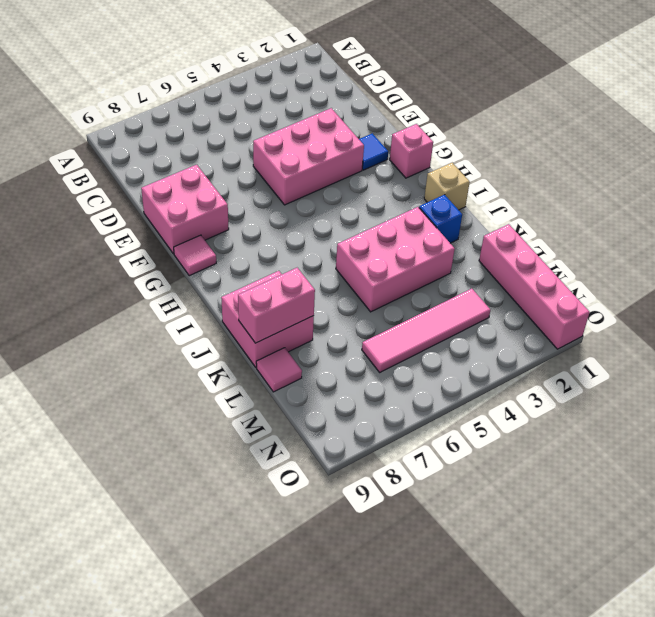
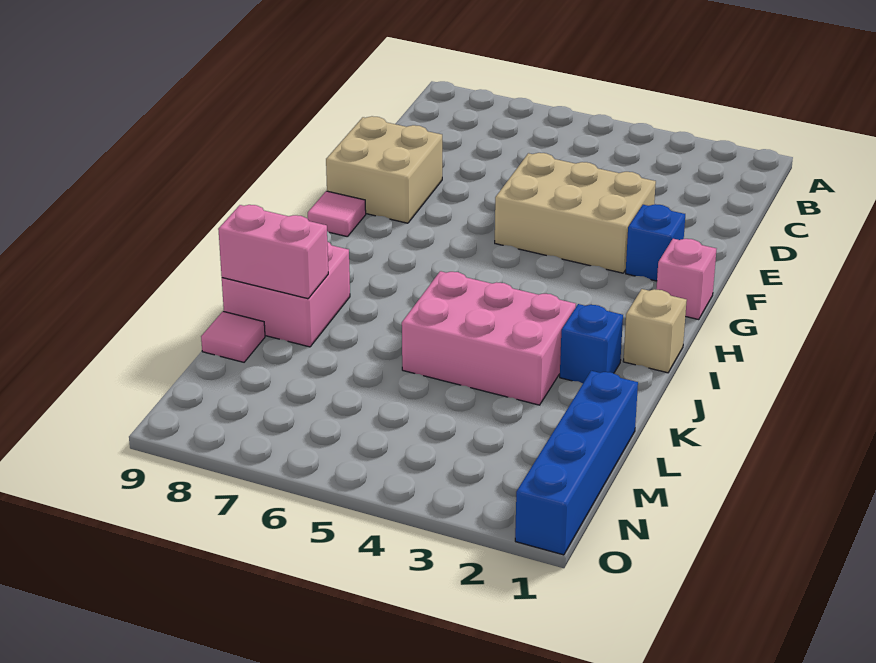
pink 2x3 brick [253,108,364,205] -> tan 2x3 brick [495,153,656,273]
pink 2x2 brick [141,165,229,254] -> tan 2x2 brick [326,116,442,223]
blue 1x1 tile [359,133,388,170] -> blue 1x1 brick [626,204,685,281]
pink 1x4 brick [479,224,590,349] -> blue 1x4 brick [515,371,638,555]
pink 1x4 tile [362,289,490,372] -> none

